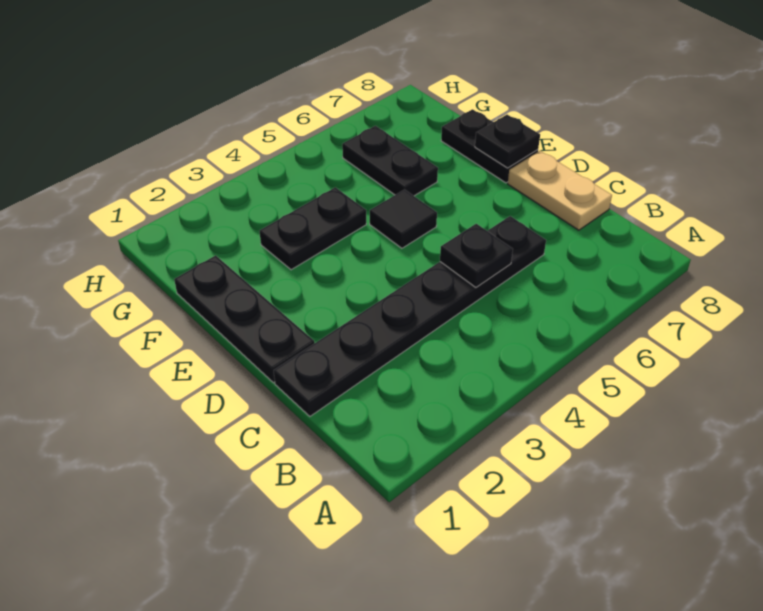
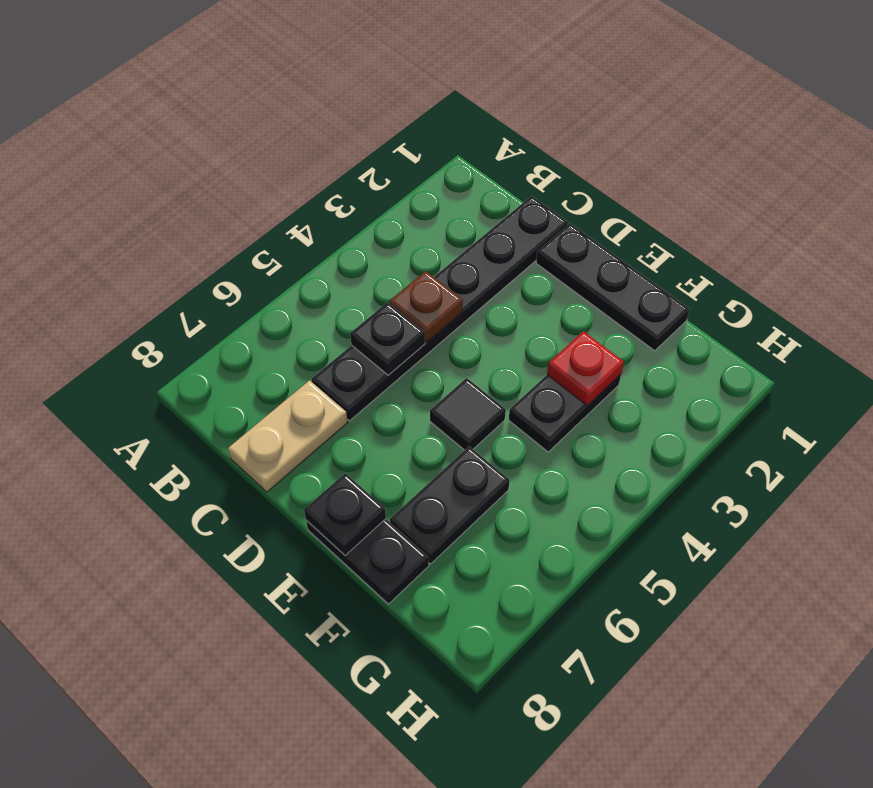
none -> brown 1x1 plate [390,271,463,342]
tan 1x2 plate [508,151,612,230] -> tan 1x2 plate turned to [228,380,348,492]
none -> red 1x1 plate [547,331,624,406]
black 1x2 plate [342,126,438,196] -> black 1x2 plate turned to [390,446,510,564]

